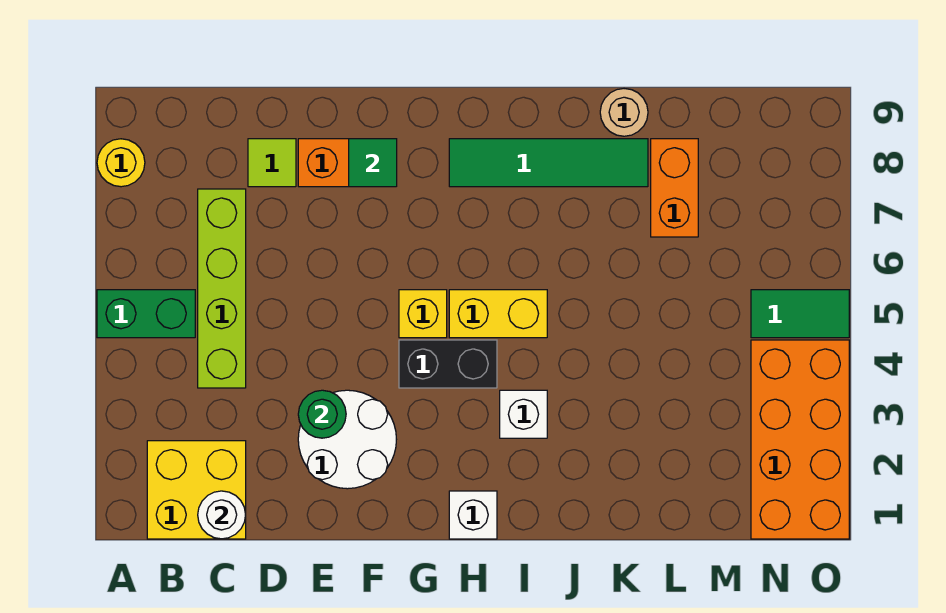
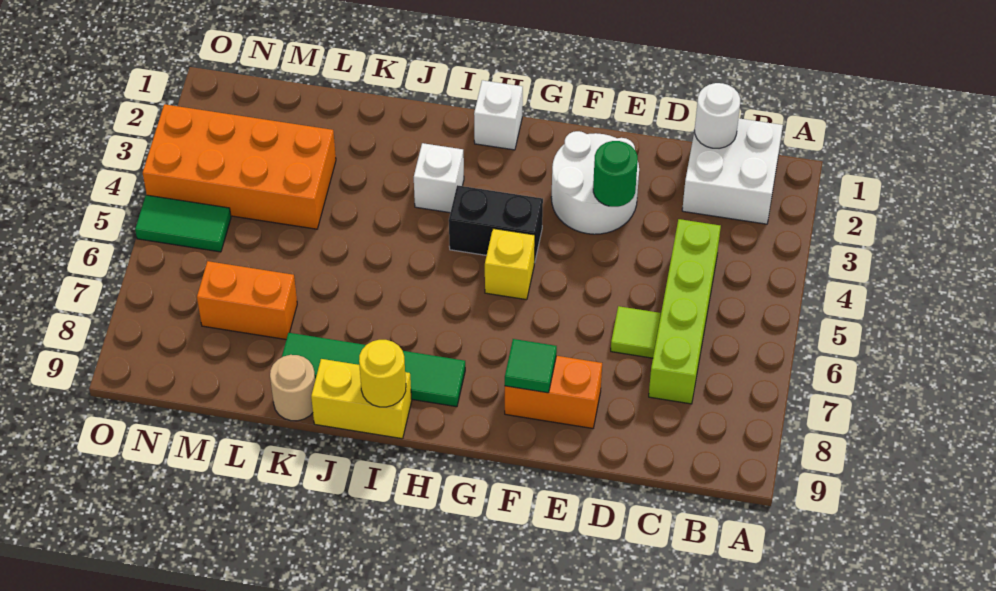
green 1x2 brick [97,290,195,338] -> none
yellow 1x1 round brick [97,139,145,187] -> yellow 1x1 round brick moved to [359,340,406,407]
yellow 2x2 brick [147,441,246,539] -> white 2x2 brick [682,118,783,224]
lime 1x1 tile [248,139,296,187] -> lime 1x1 tile moved to [611,306,661,358]
yellow 1x2 brick [449,290,547,338] -> yellow 1x2 brick moved to [311,359,412,439]
orange 1x2 brick [651,139,698,237] -> orange 1x2 brick turned to [197,261,297,339]
orange 2x4 brick [751,340,849,539] -> orange 2x4 brick turned to [143,104,336,229]

